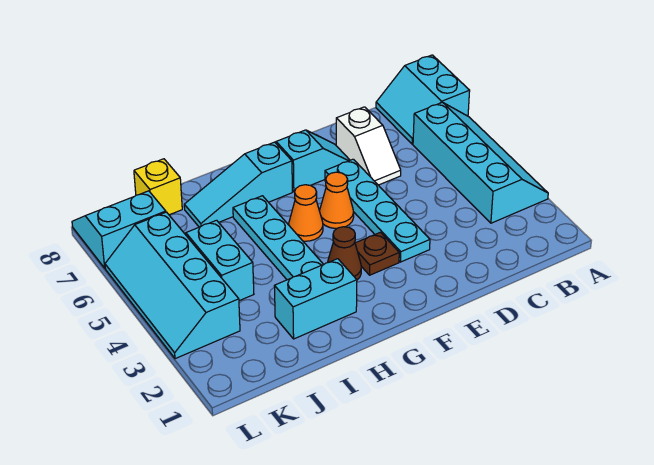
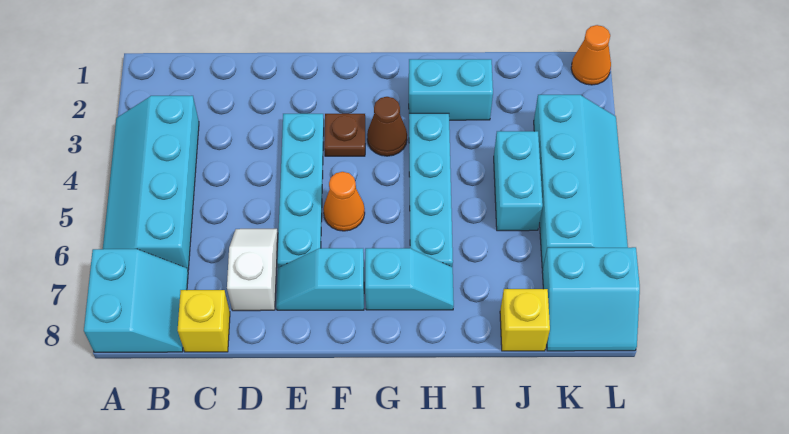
none -> yellow 1x1 brick [178,290,230,352]
orange 1x1 cone [289,185,323,241] -> orange 1x1 cone moved to [571,25,611,85]
cyan 1x3 slope [184,142,292,227] -> cyan 1x2 slope [365,248,454,310]

